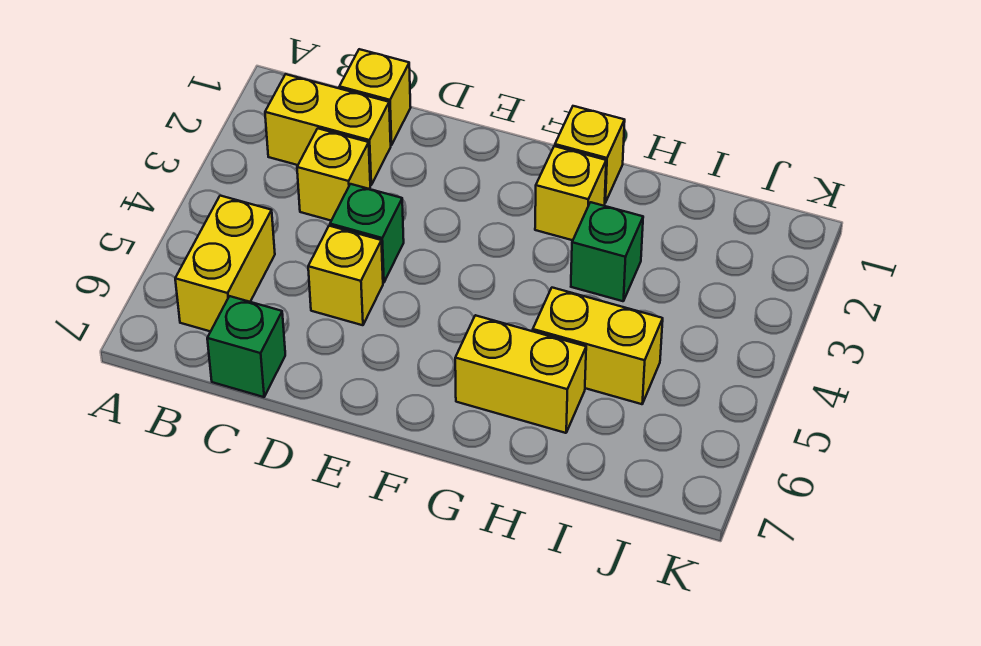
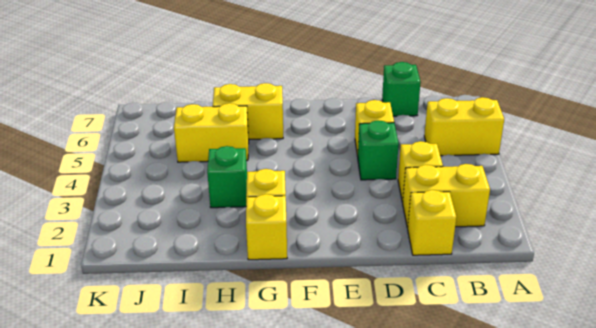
yellow 1x2 brick [175,196,275,332] -> yellow 1x2 brick turned to [424,97,504,156]

